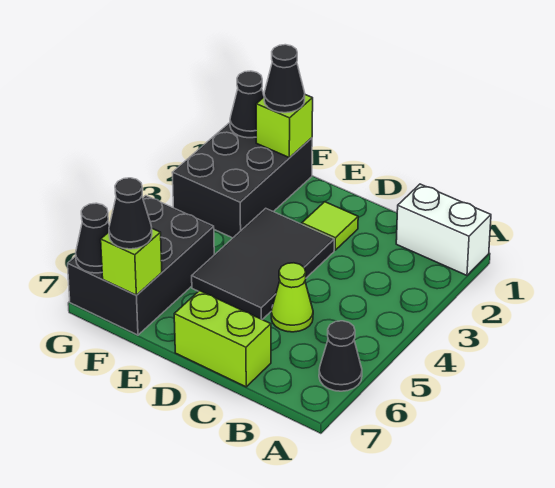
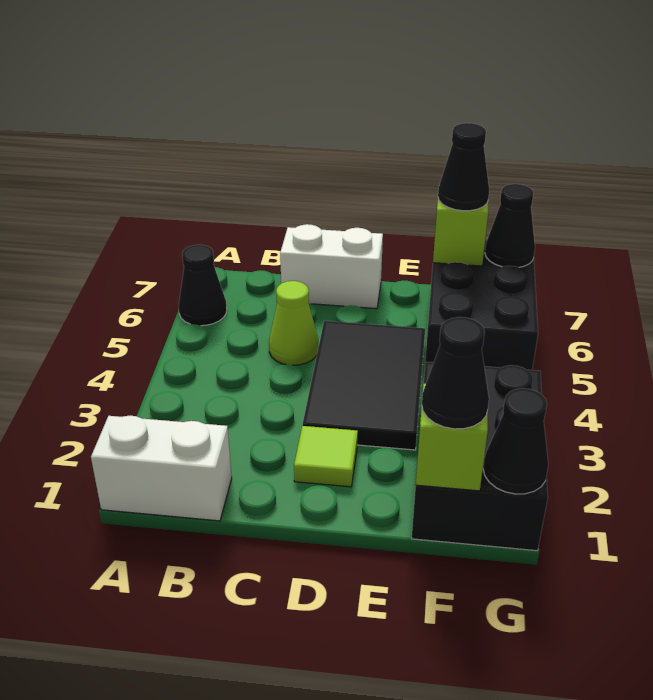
lime 1x2 brick [174,291,271,387] -> white 1x2 brick [280,224,383,309]

